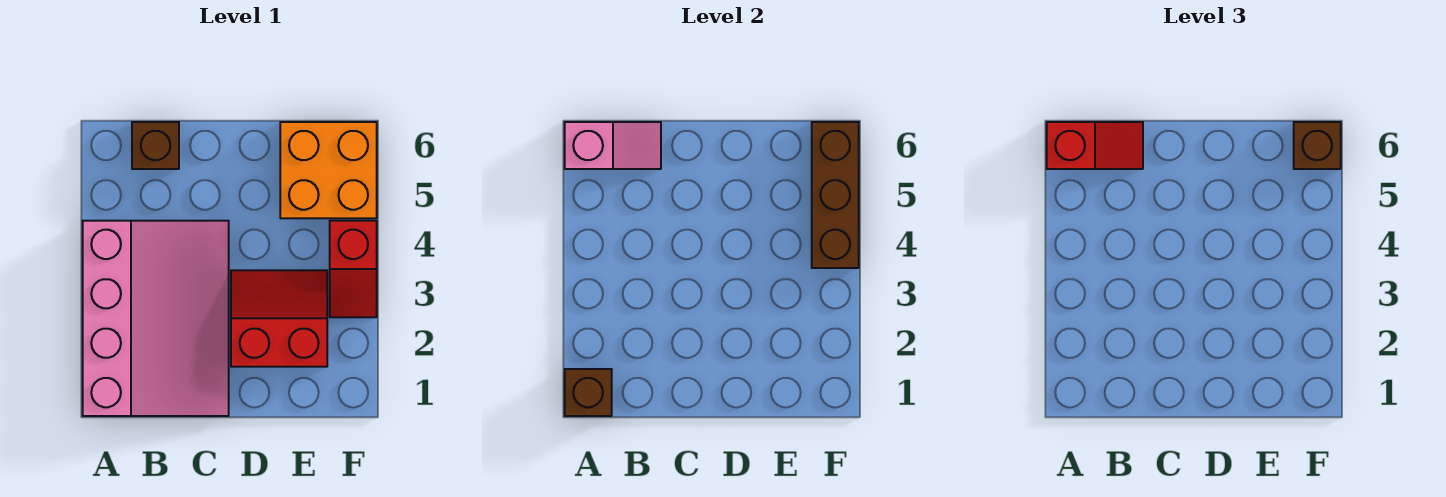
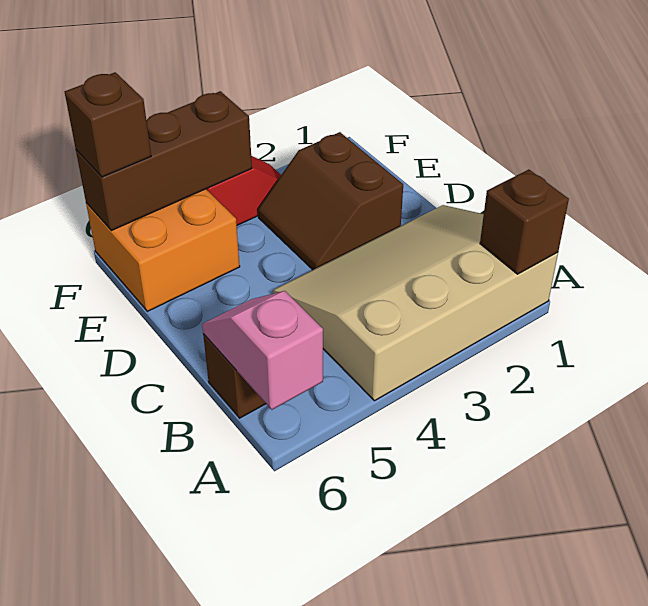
pink 3x4 slope [83,221,229,416] -> tan 3x4 slope [273,205,558,401]
red 1x2 slope [1047,122,1143,169] -> none
red 2x2 slope [231,270,327,367] -> brown 2x2 slope [258,132,403,270]

